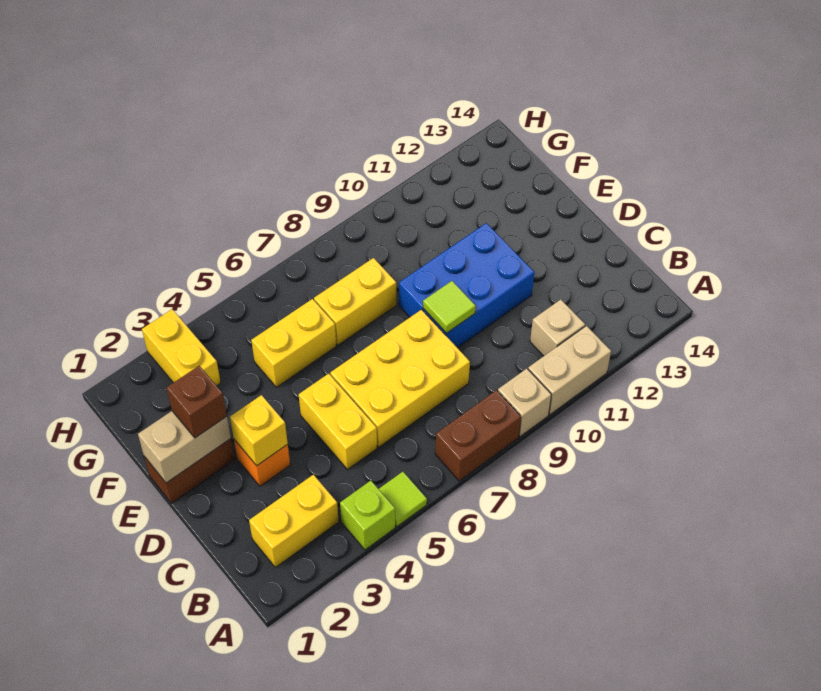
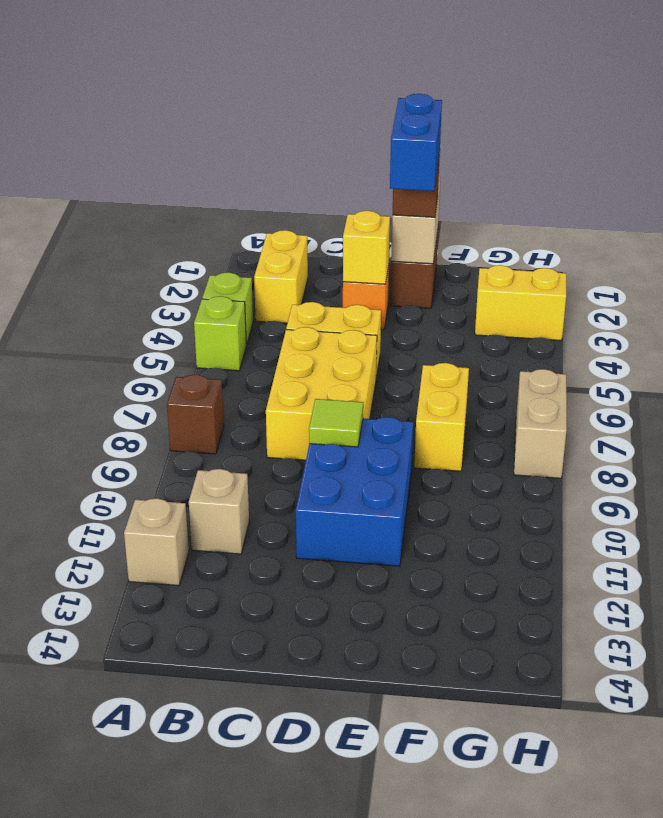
lime 1x1 tile [379,472,427,526] -> lime 1x1 brick [194,296,246,371]
brown 1x2 brick [435,390,521,481] -> brown 1x1 brick [167,375,224,454]
tan 1x1 brick [498,369,551,436] -> tan 1x1 brick moved to [124,498,189,586]
tan 1x2 brick [528,326,611,415] -> tan 1x2 brick moved to [514,369,567,478]
none -> blue 1x2 brick [390,94,442,191]
yellow 1x2 brick [251,299,336,387] -> none

